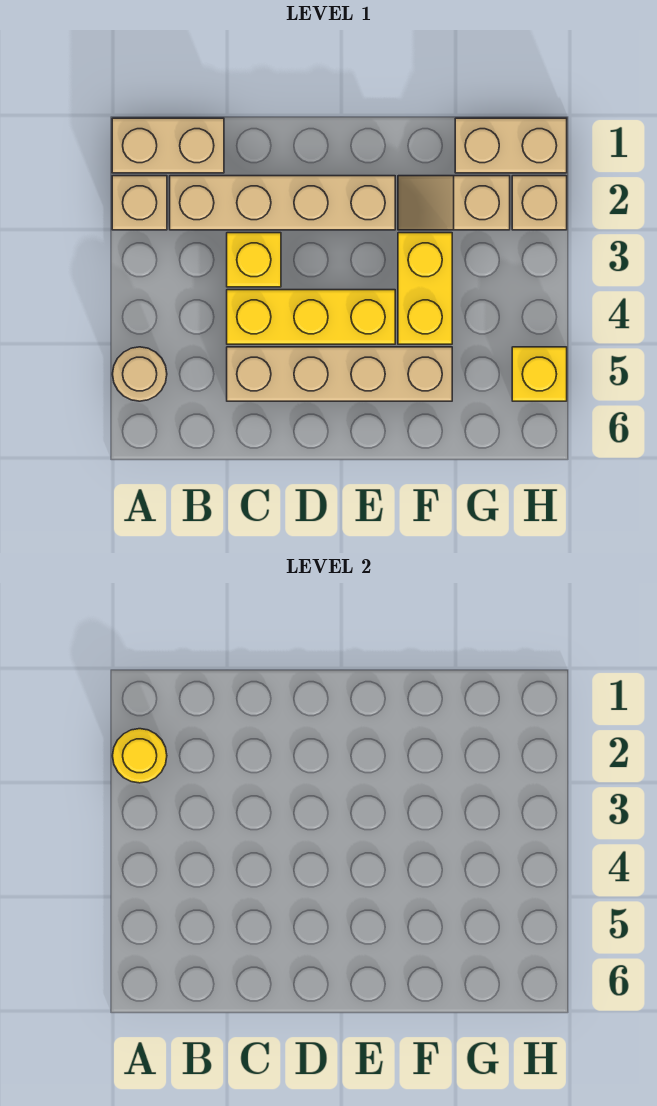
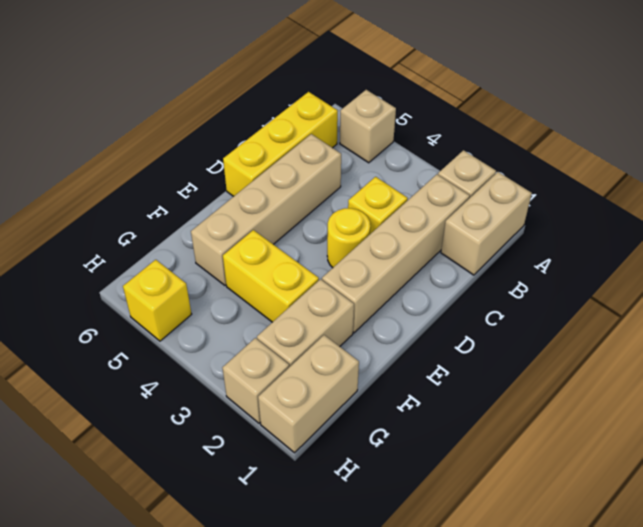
yellow 1x1 round brick [113,729,167,783] -> yellow 1x1 round brick moved to [327,208,370,268]
tan 1x1 round brick [113,347,167,401] -> tan 1x1 brick [340,90,396,163]
yellow 1x3 brick [227,290,395,344] -> yellow 1x3 brick moved to [223,92,338,196]
tan 1x2 slope [398,176,510,230] -> tan 1x2 brick [257,279,354,367]

